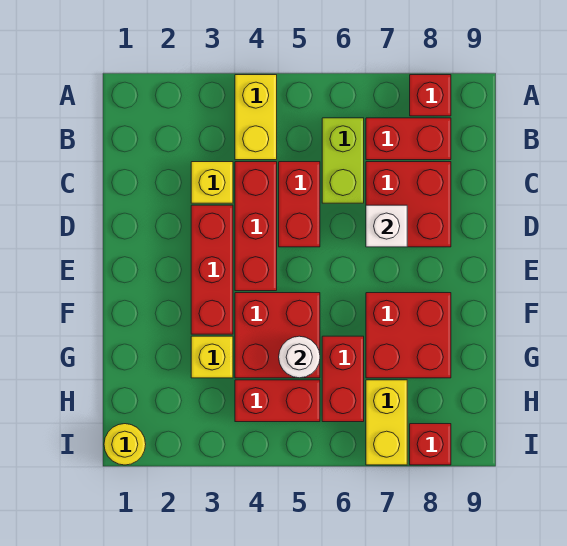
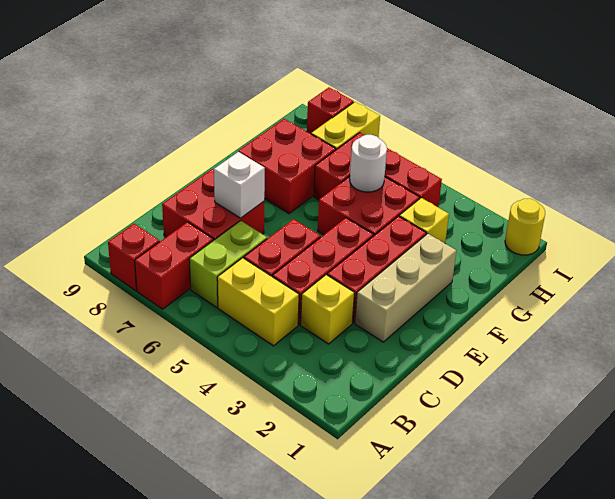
yellow 1x2 brick [235,75,277,160] -> yellow 1x2 brick turned to [217,258,299,346]
red 1x2 brick [366,118,451,160] -> red 1x2 brick turned to [135,222,213,309]
none -> tan 1x3 brick [355,234,456,342]

